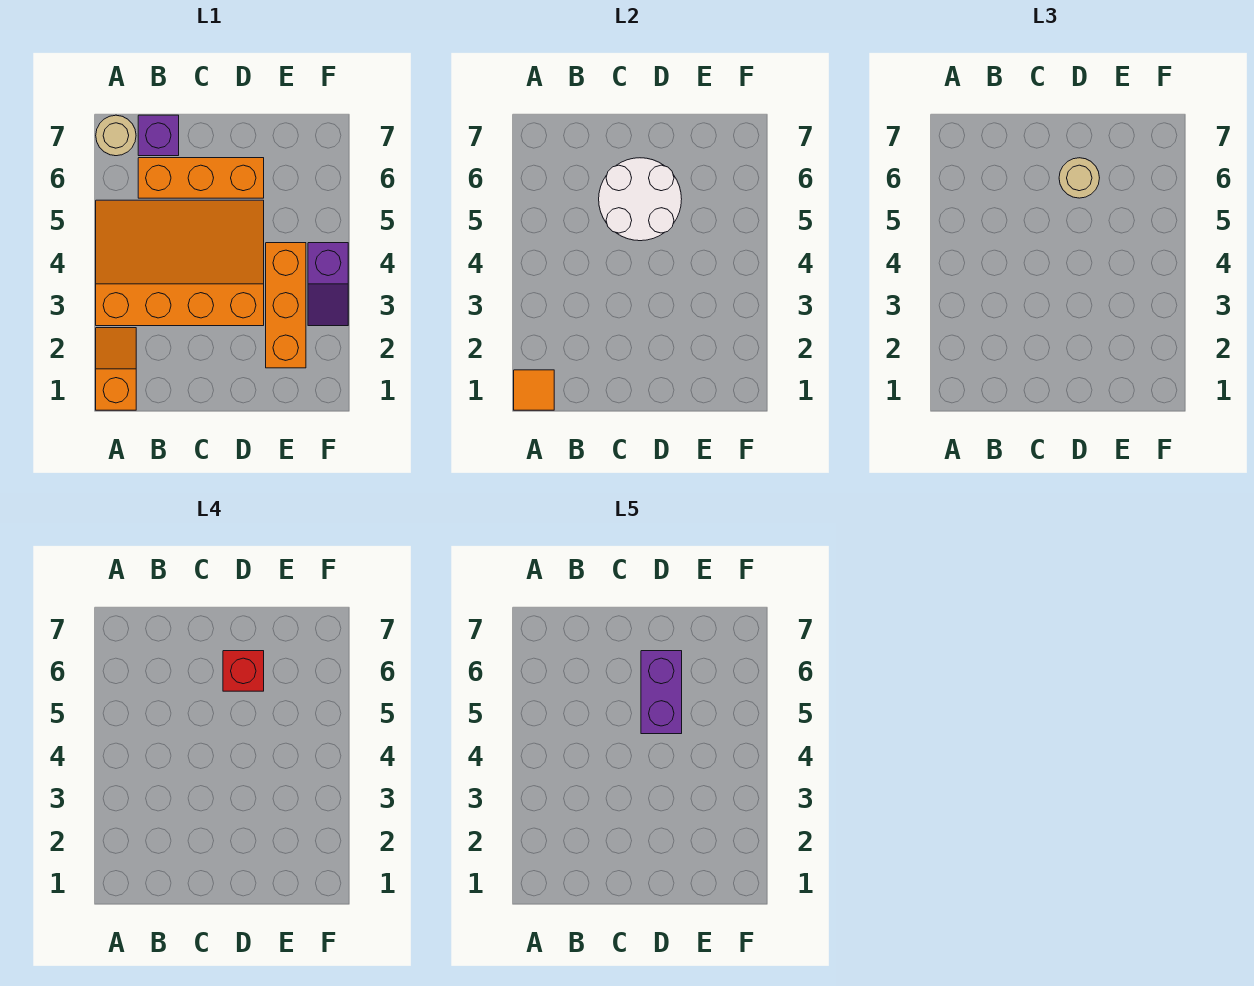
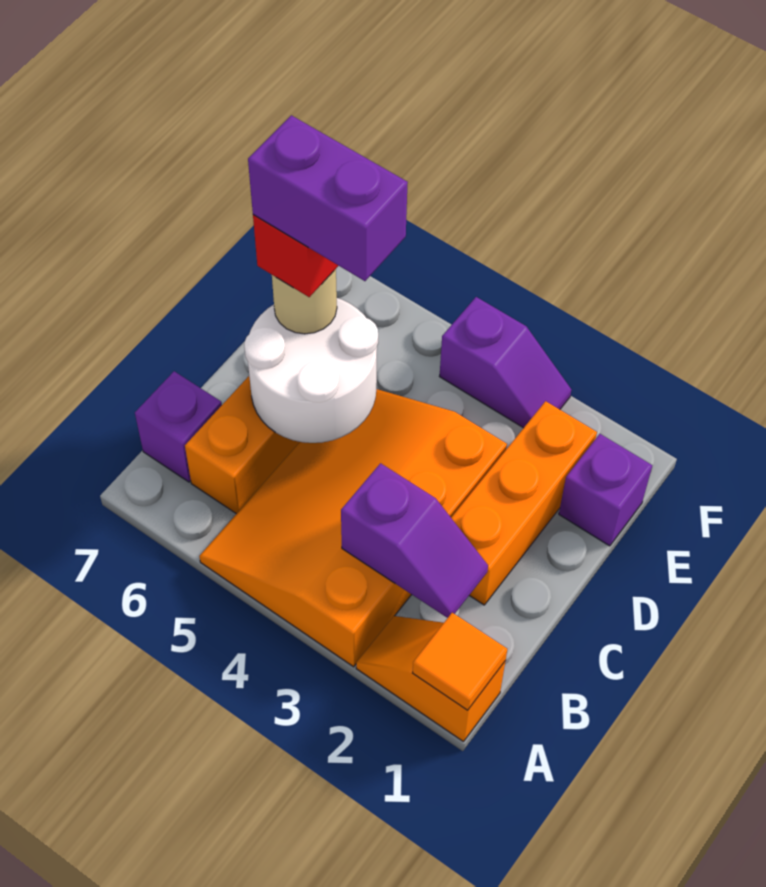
tan 1x1 round brick [96,115,136,156] -> none
none -> purple 1x2 slope [341,463,488,618]
none -> purple 1x1 brick [559,434,652,546]
orange 1x3 brick [266,243,306,368] -> orange 1x3 brick turned to [451,401,597,605]

